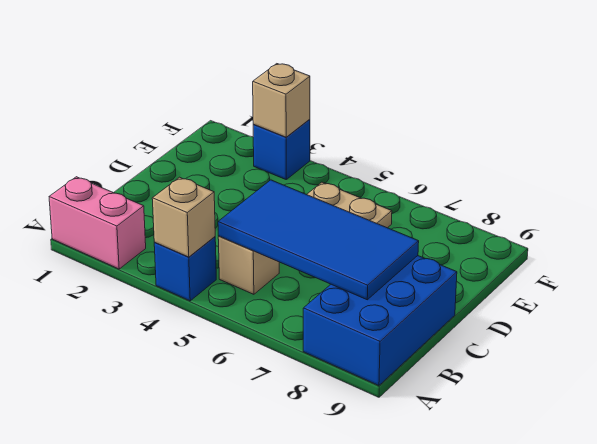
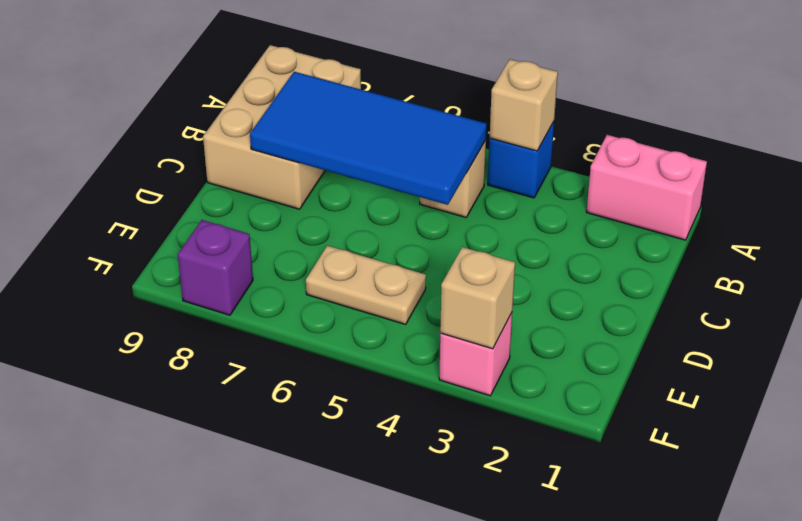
blue 2x3 brick [303,256,457,386] -> tan 2x3 brick [203,45,361,209]
blue 1x1 brick [253,119,310,179] -> pink 1x1 brick [439,313,512,396]
none -> purple 1x1 brick [178,220,253,315]

